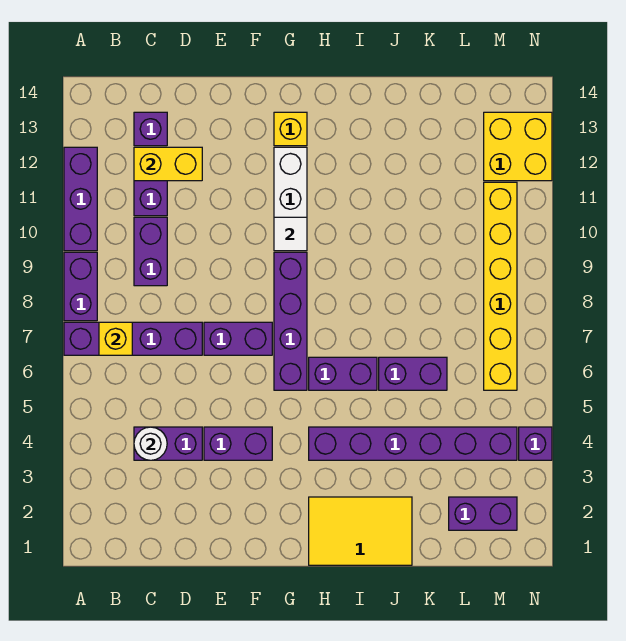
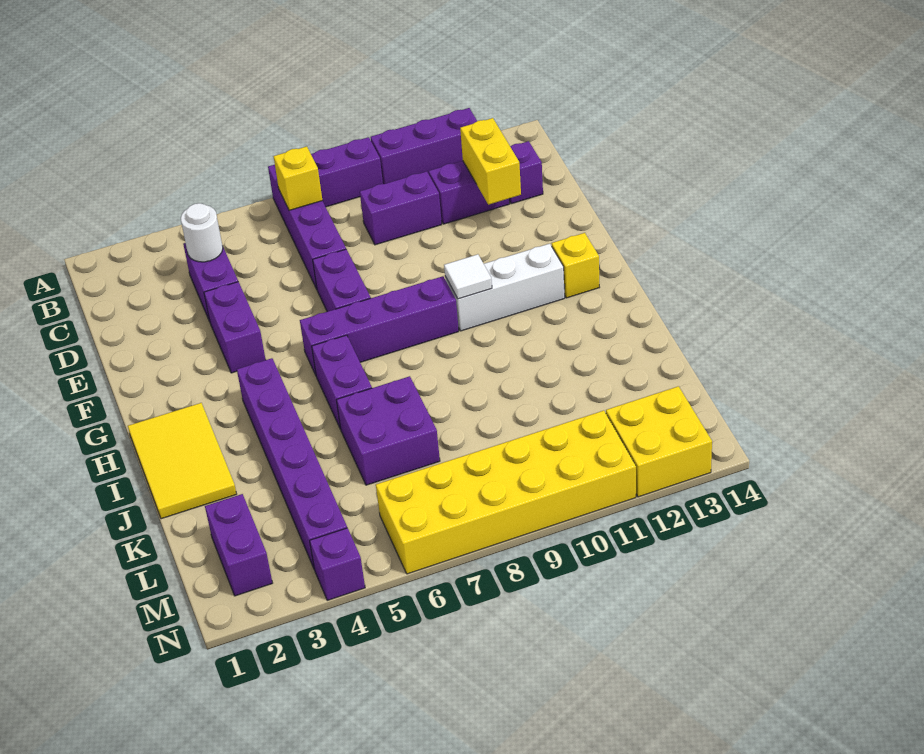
purple 1x2 brick [379,357,447,390] -> purple 2x2 brick [337,376,440,485]
yellow 1x6 brick [484,182,517,390] -> yellow 2x6 brick [376,411,636,574]

